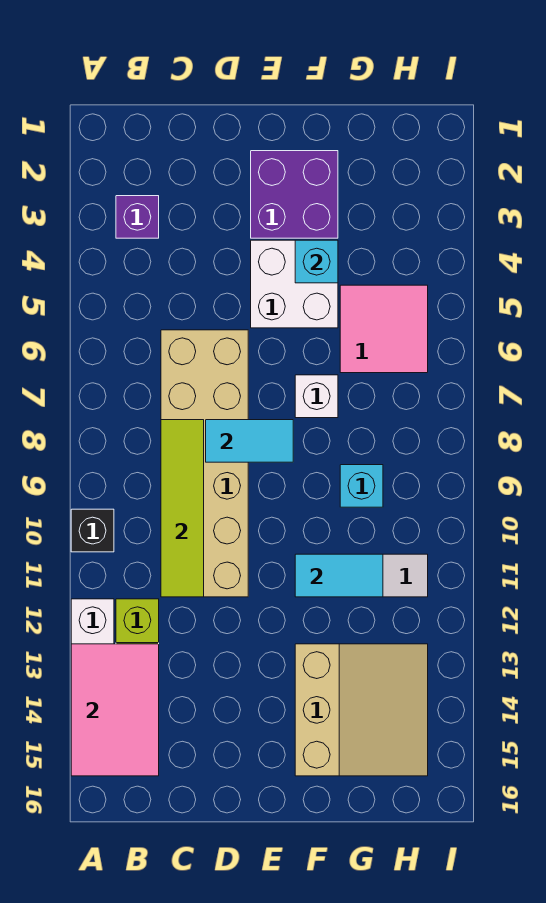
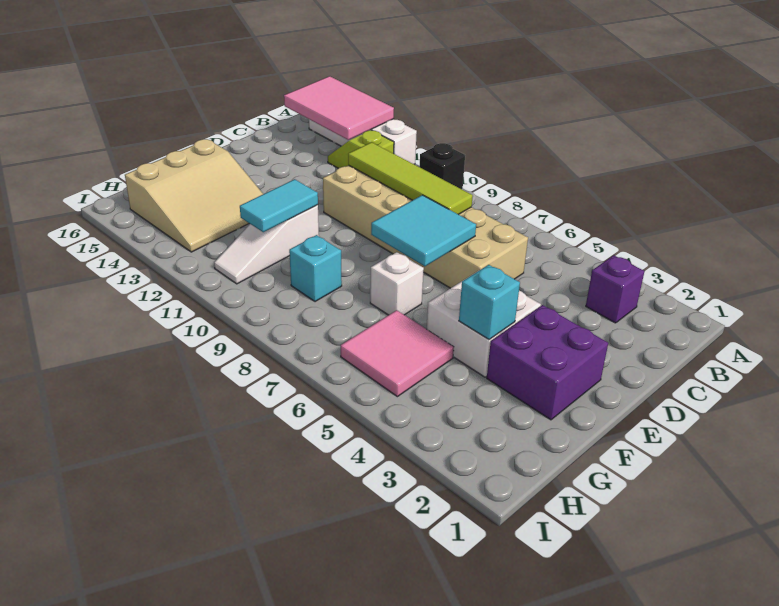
cyan 1x2 tile [206,420,293,462] -> cyan 2x2 tile [371,195,476,266]
tan 3x3 slope [295,644,428,776] -> tan 3x3 slope turned to [125,139,263,252]

